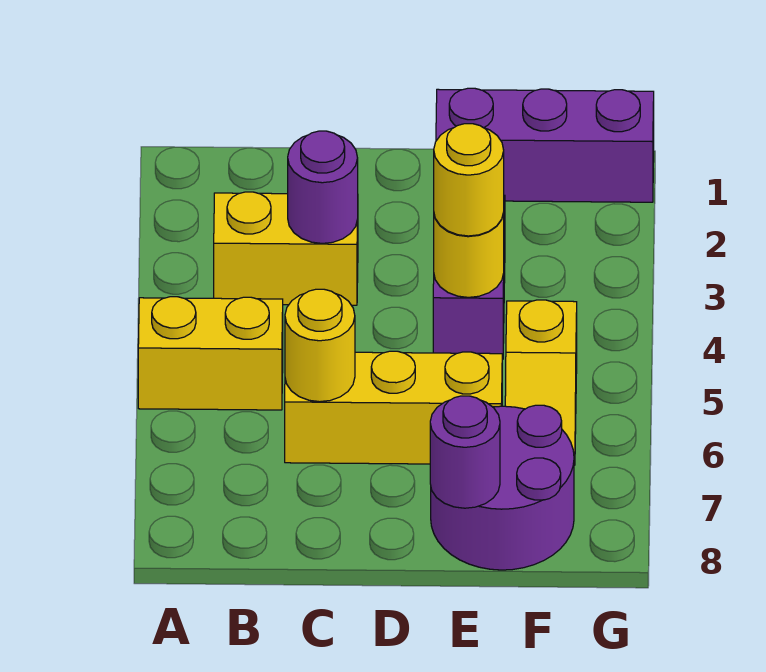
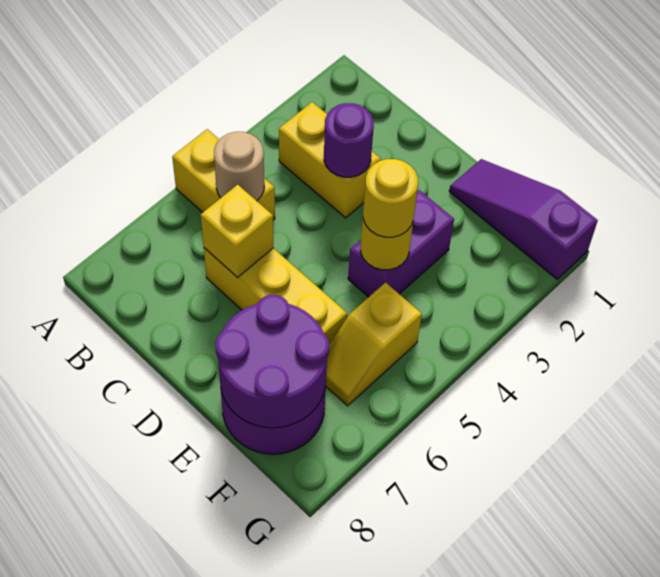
none -> tan 1x1 round brick [214,132,264,201]
yellow 1x1 round brick [285,289,355,402] -> yellow 1x1 brick [201,185,273,278]
purple 1x3 brick [436,88,654,202] -> purple 1x3 slope [449,159,598,279]
purple 1x1 round brick [430,396,500,508] -> purple 2x2 round brick [215,295,329,428]

